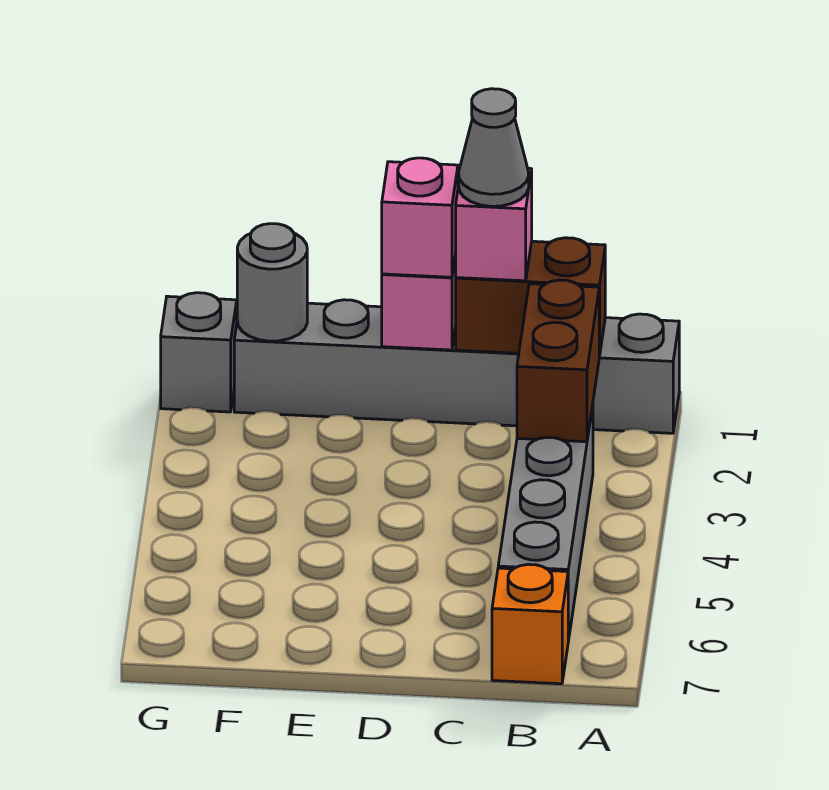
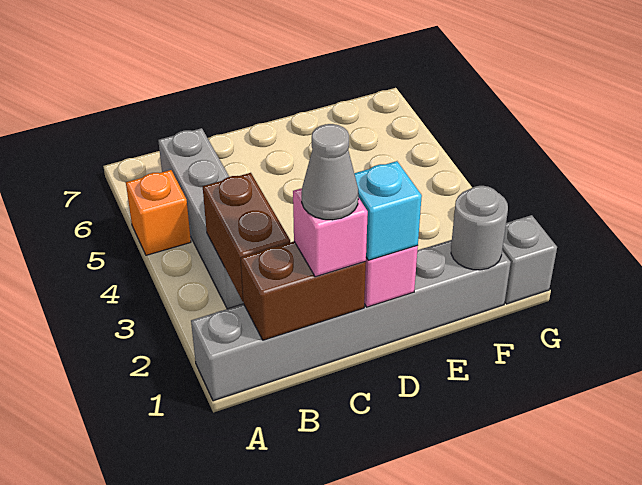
orange 1x1 brick [492,564,568,684] -> orange 1x1 brick moved to [126,170,191,255]
pink 1x1 brick [382,158,458,277] -> cyan 1x1 brick [354,161,422,260]

